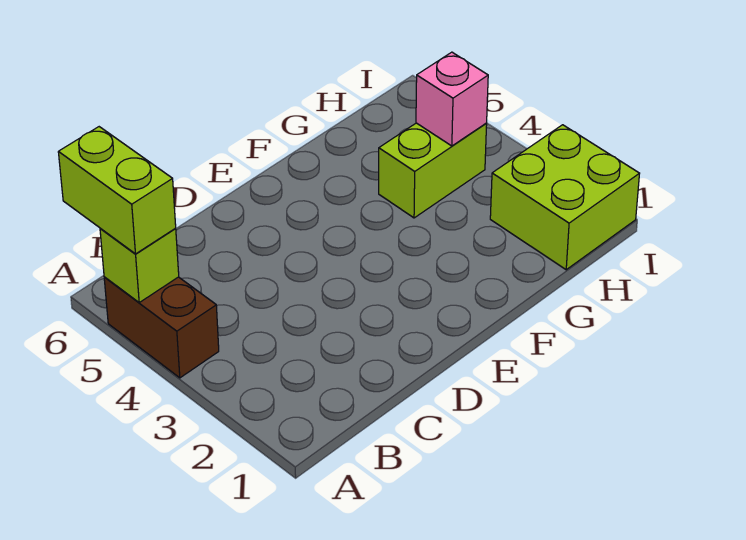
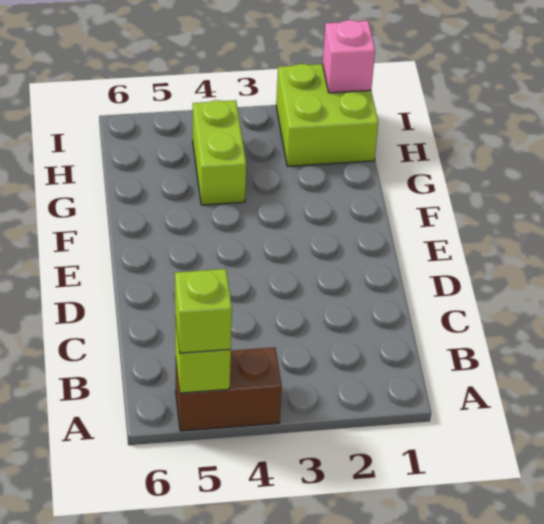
lime 1x2 brick [58,127,176,254] -> lime 1x1 brick [175,269,232,353]
pink 1x1 brick [416,52,488,146] -> pink 1x1 brick moved to [323,20,375,93]

